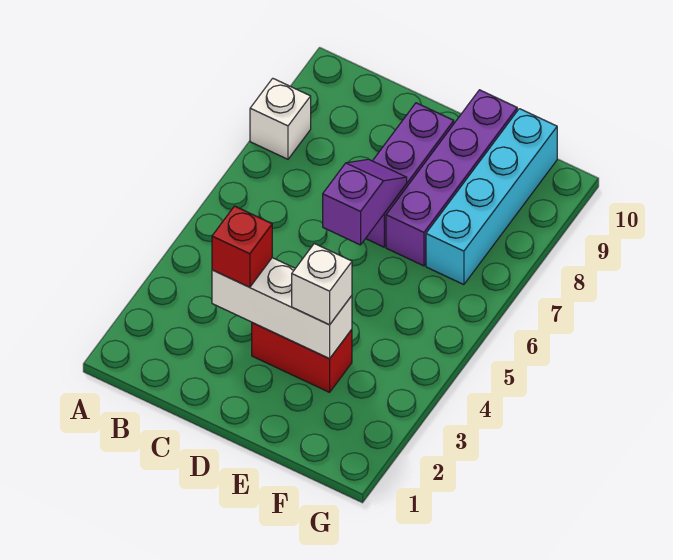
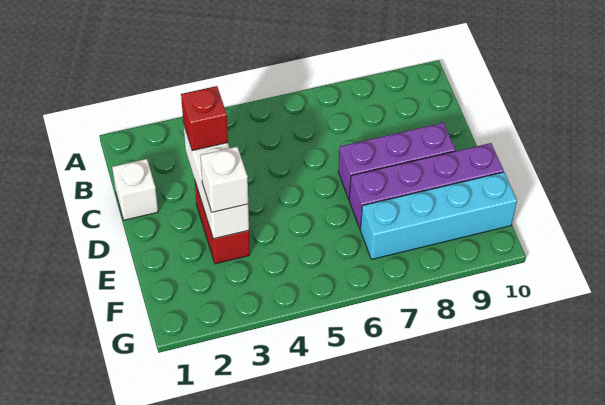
white 1x1 brick [250,78,311,159] -> white 1x1 brick moved to [112,159,158,220]
purple 1x2 slope [323,159,407,245] -> none

